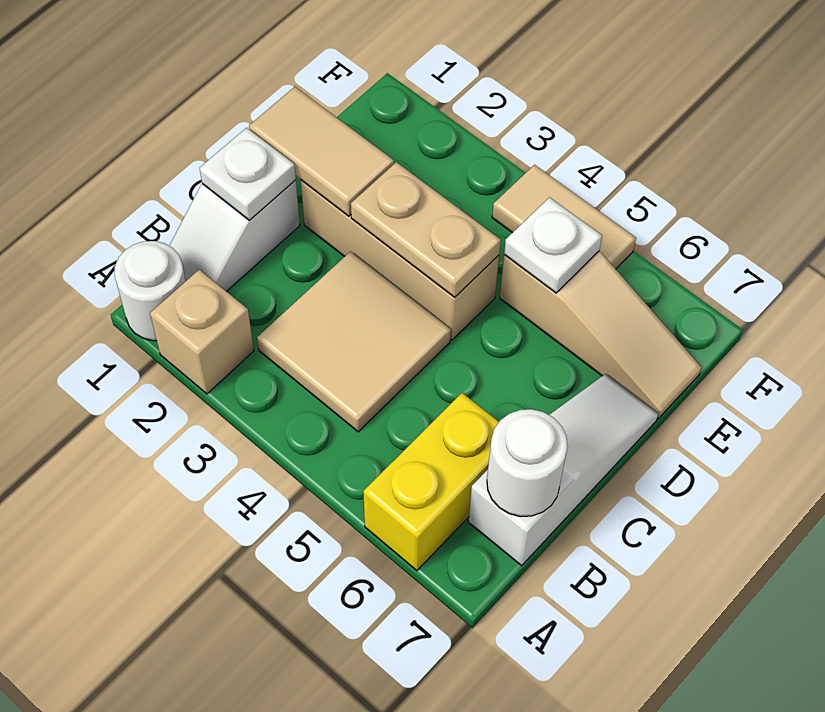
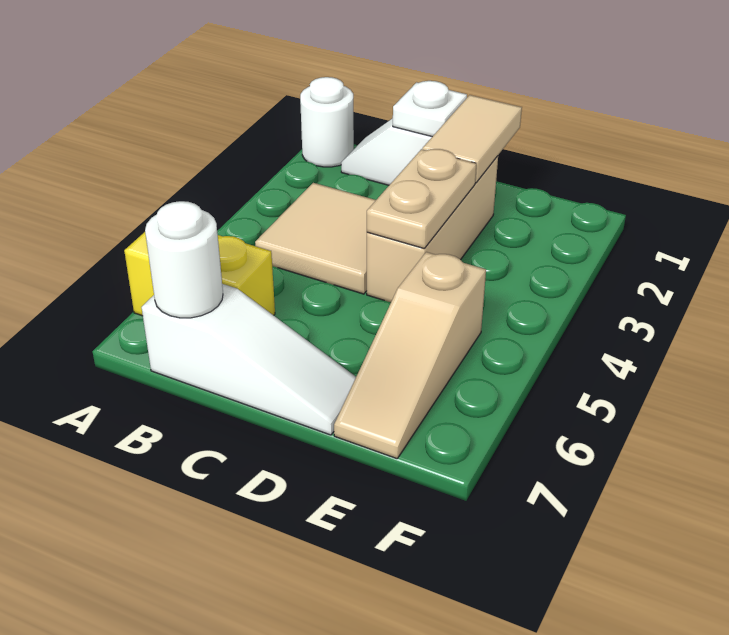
tan 1x1 brick [150,270,254,394] -> none
white 1x1 plate [504,197,602,293] -> none
tan 1x2 tile [492,165,636,269] -> none

